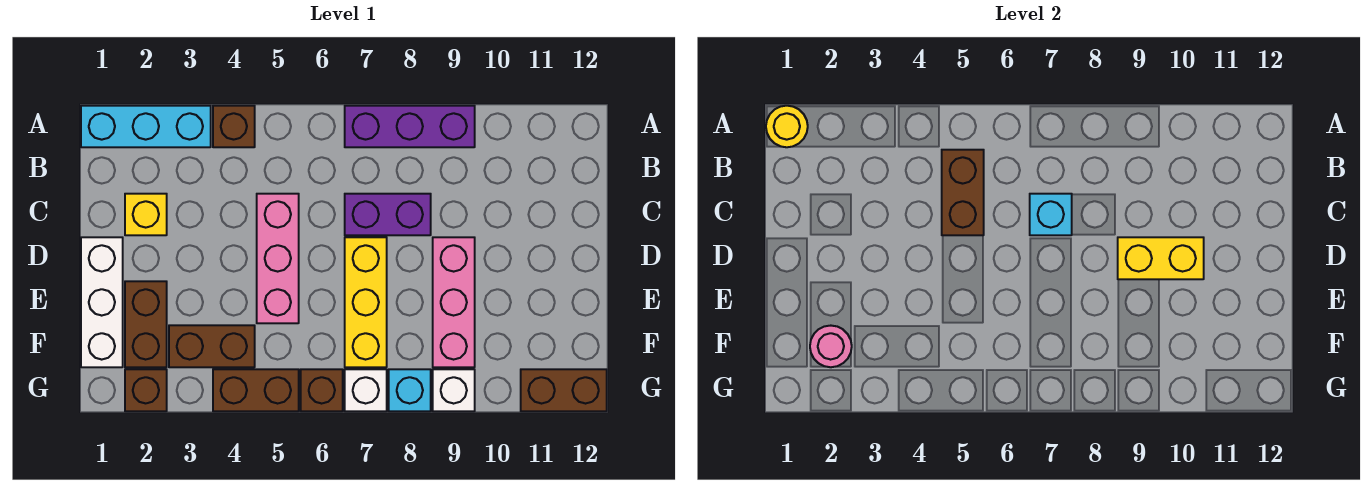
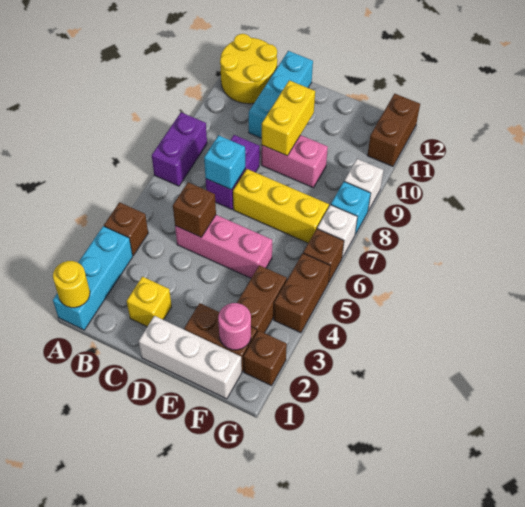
purple 1x3 brick [345,106,475,147] -> purple 1x2 brick [152,112,207,186]
none -> yellow 2x2 round brick [220,34,277,104]
brown 1x2 brick [942,150,984,235] -> brown 1x1 brick [173,182,216,237]
none -> cyan 1x3 brick [249,51,313,138]
pink 1x3 brick [433,237,475,367] -> pink 1x2 brick [261,135,328,188]

